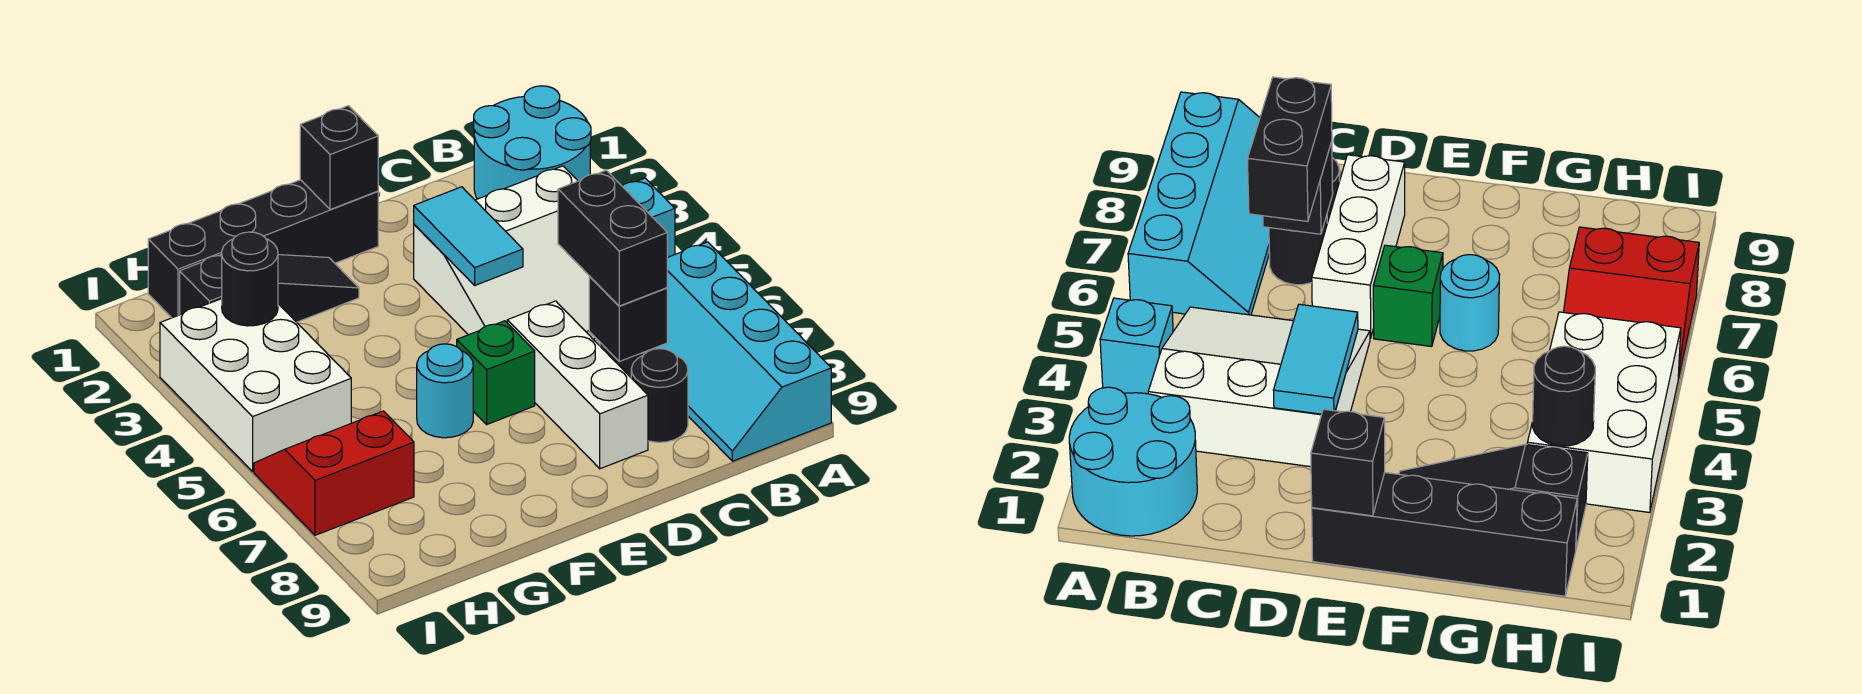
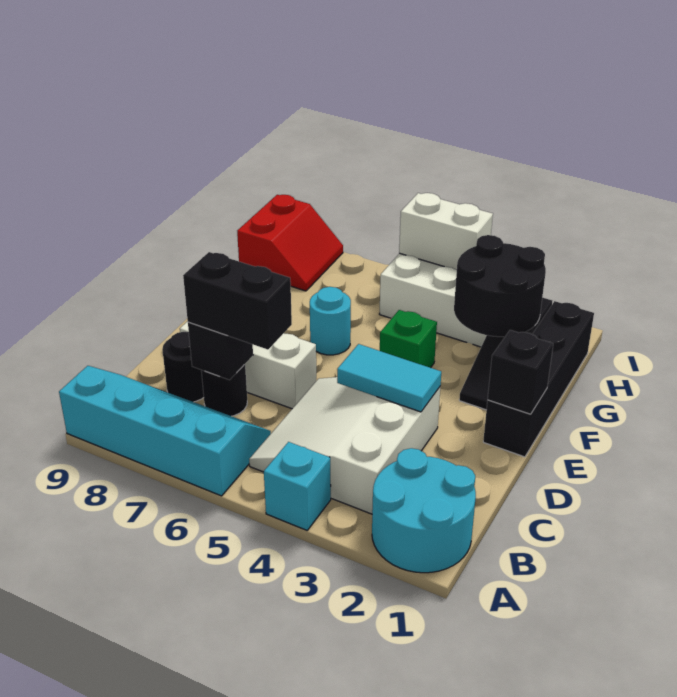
green 1x1 brick [457,321,535,424] -> green 1x1 brick moved to [380,310,437,368]
black 1x1 round brick [222,232,278,326] -> black 2x2 round brick [454,235,546,337]
red 2x2 slope [254,411,414,535] -> red 2x2 slope moved to [237,195,343,291]
none -> white 1x2 brick [399,193,493,270]

